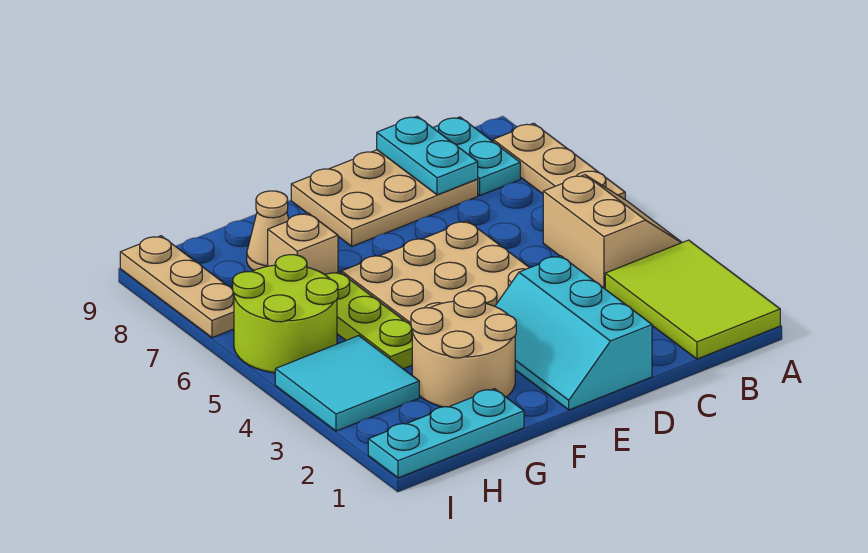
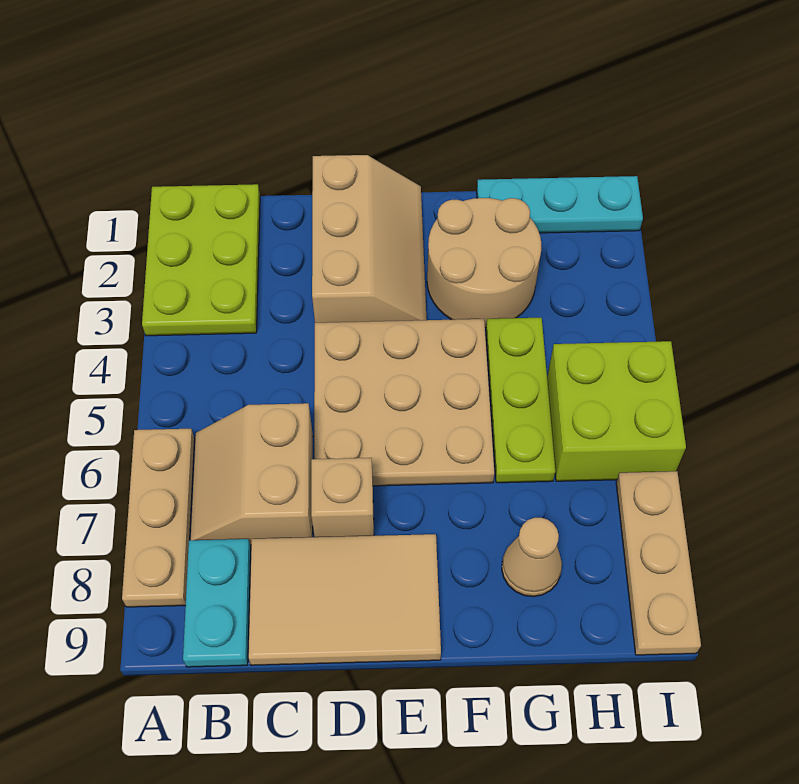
lime 2x3 tile [605,240,780,359] -> lime 2x3 plate [142,184,260,336]
tan 2x2 slope [543,175,682,289] -> tan 2x2 slope moved to [190,403,313,545]
tan 2x3 plate [291,150,478,246] -> tan 2x3 tile [248,534,441,665]
cyan 1x2 plate [377,116,478,195] -> none
cyan 2x3 slope [495,256,652,410] -> tan 2x3 slope [312,155,427,323]
tan 1x1 brick [268,213,338,275] -> tan 1x1 brick moved to [311,458,374,537]
cyan 2x2 tile [275,336,419,431] -> none
lime 2x2 round brick [233,255,338,373] -> lime 2x2 brick [547,341,686,481]

